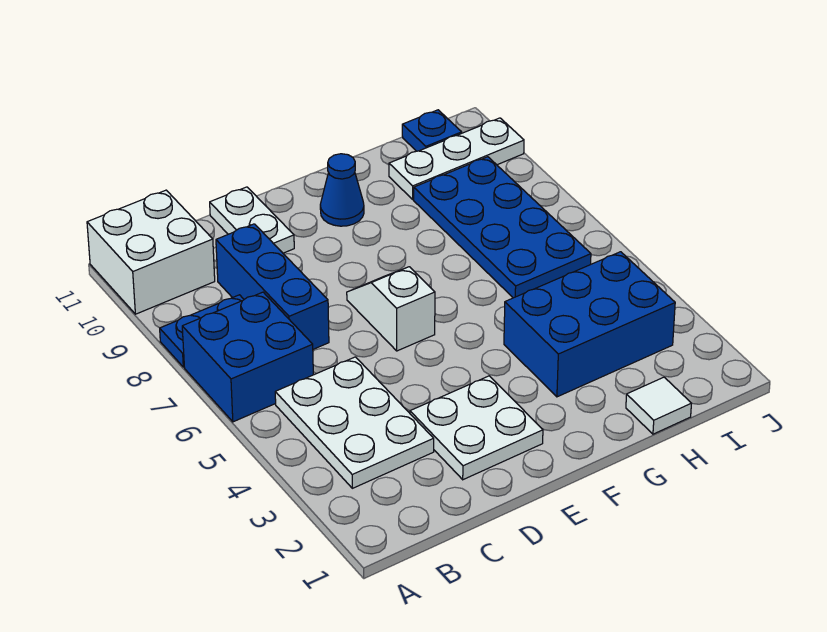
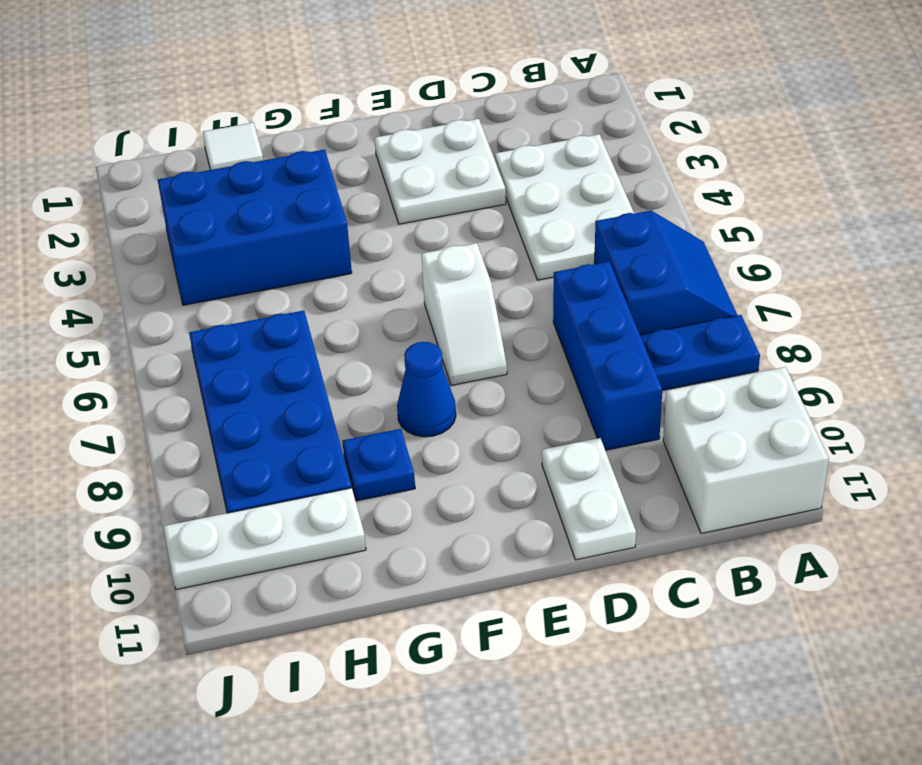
blue 2x2 brick [182,292,313,422] -> blue 2x2 slope [594,211,737,334]
blue 1x1 cone [320,154,364,226] -> blue 1x1 cone moved to [397,342,456,437]
blue 1x1 plate [402,110,462,151] -> blue 1x1 plate moved to [343,429,415,501]

